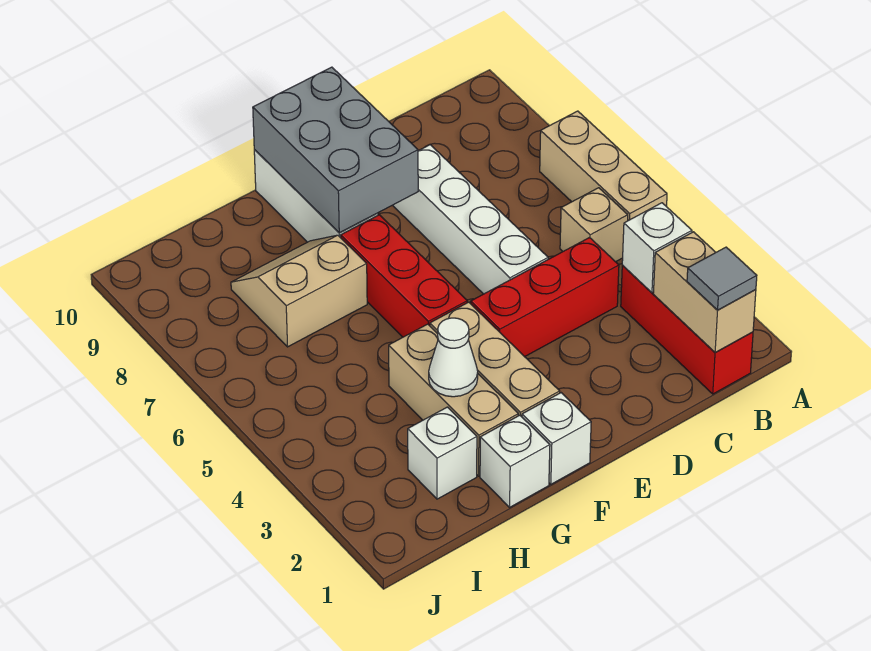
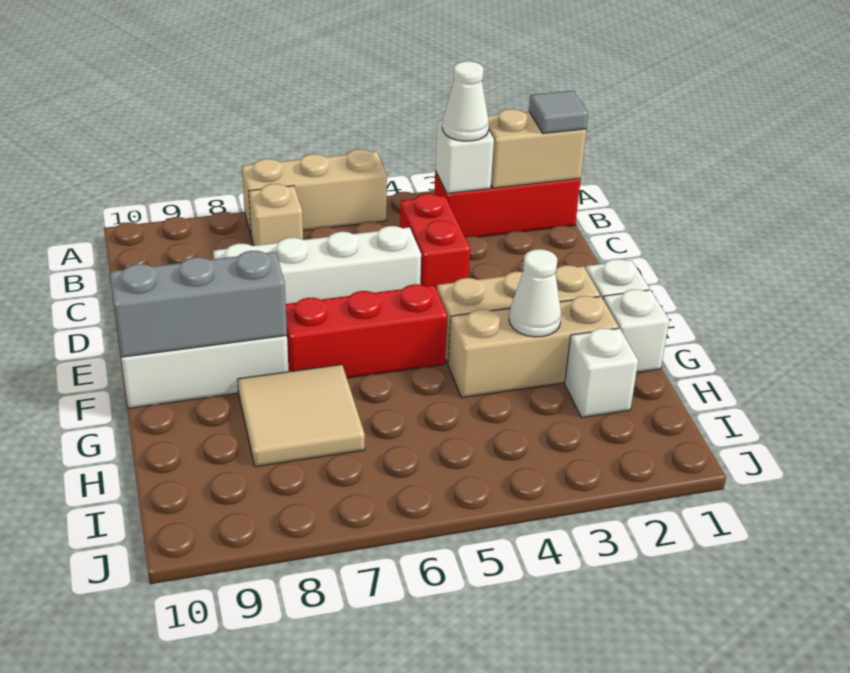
none -> white 1x1 cone [442,61,489,141]
tan 1x1 brick [560,188,628,262] -> tan 1x1 brick moved to [249,184,303,245]
red 1x3 brick [471,238,619,357] -> red 1x2 brick [400,194,470,289]
grey 2x3 brick [253,67,418,233] -> grey 1x3 brick [110,251,287,357]
tan 2x2 slope [231,235,367,347] -> tan 2x2 tile [237,364,365,467]

